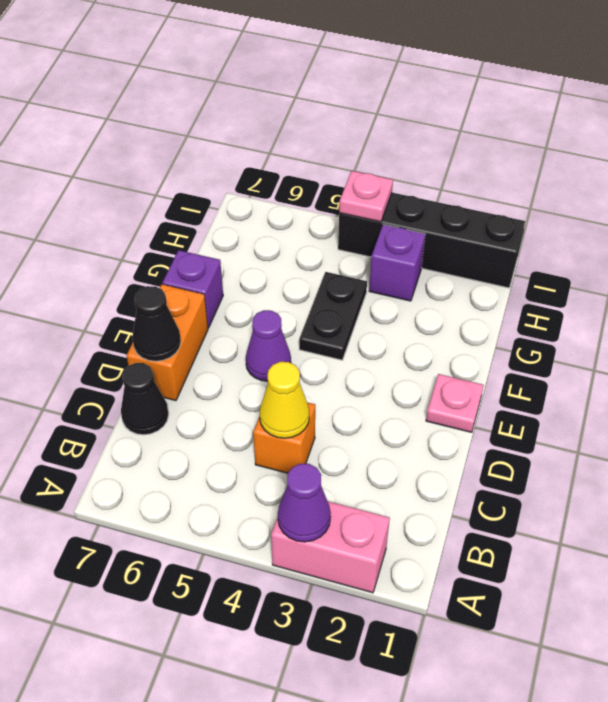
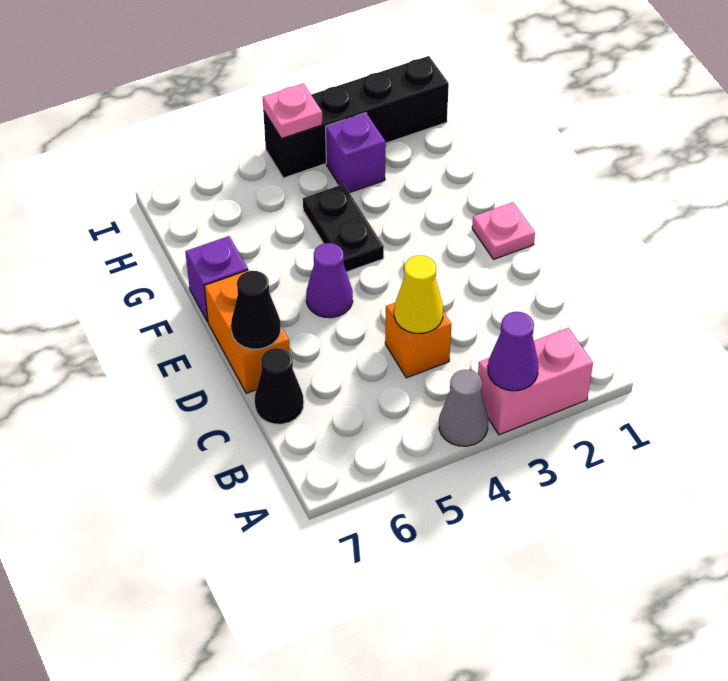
none -> grey 1x1 cone [439,370,488,446]

